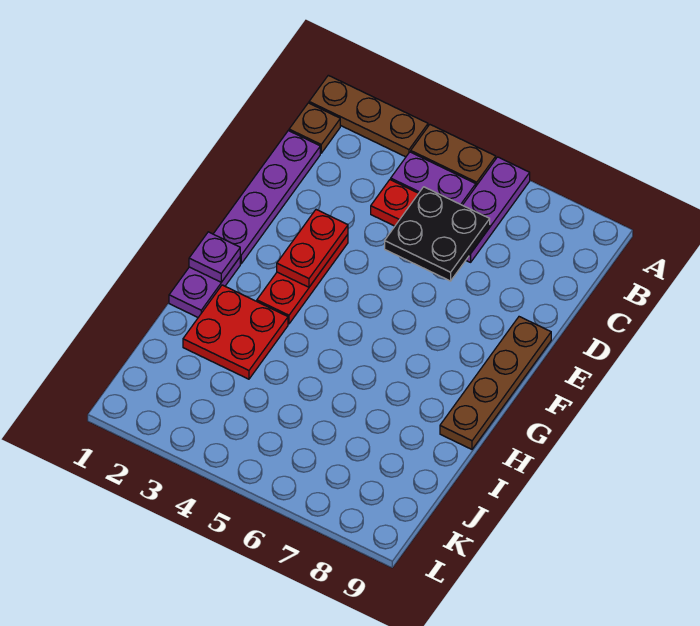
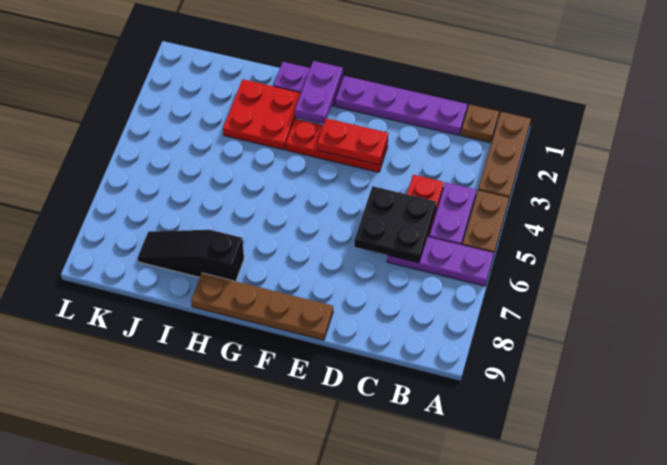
purple 1x1 plate [189,232,240,282] -> purple 1x2 plate [295,61,343,124]
none -> black 1x3 slope [137,230,244,281]

